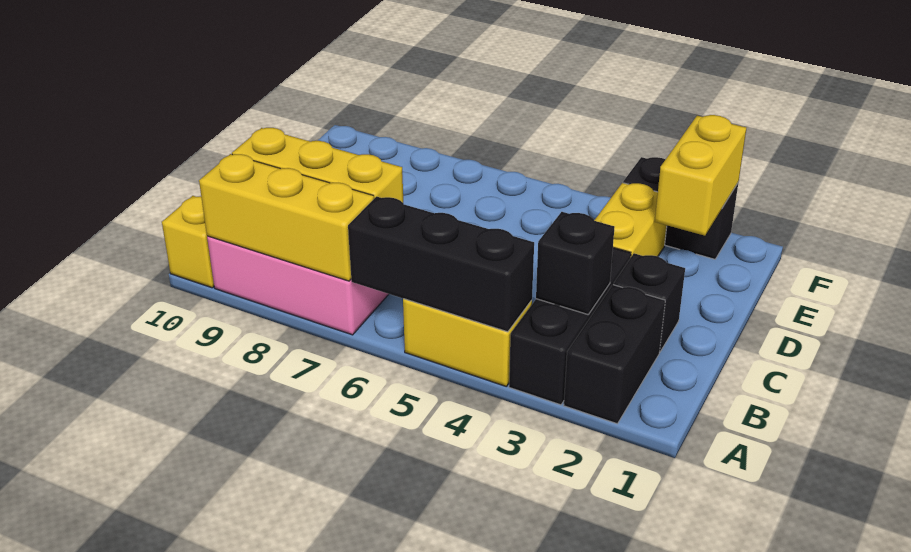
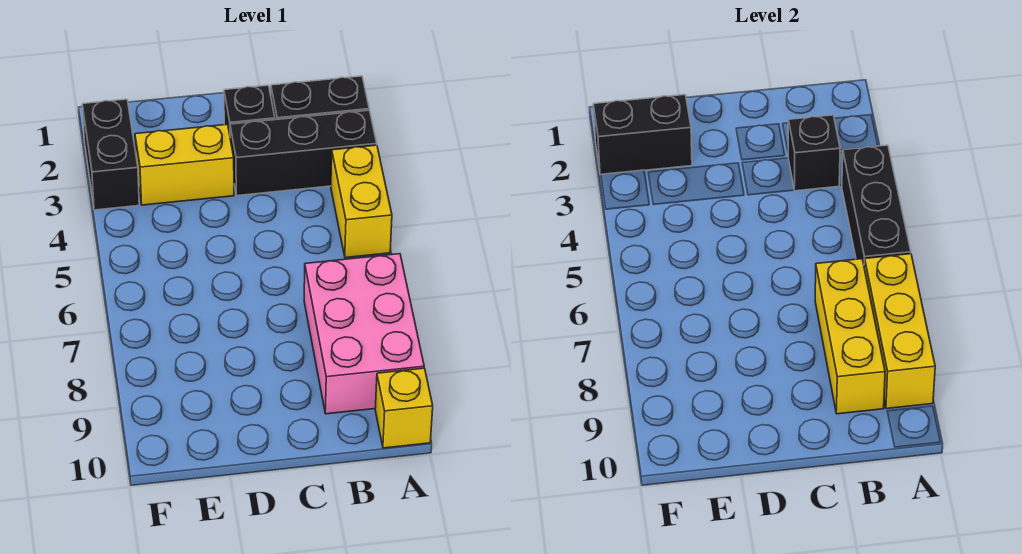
yellow 1x2 brick [655,115,746,236] -> black 1x2 brick [593,95,692,175]

